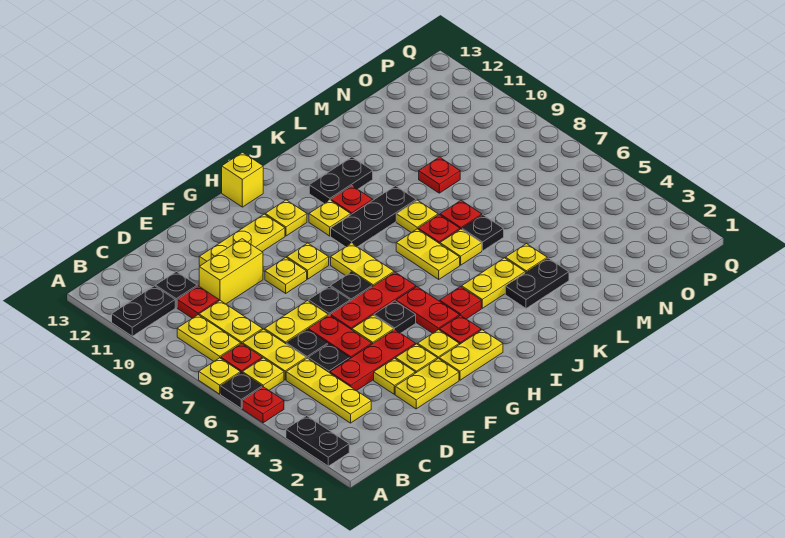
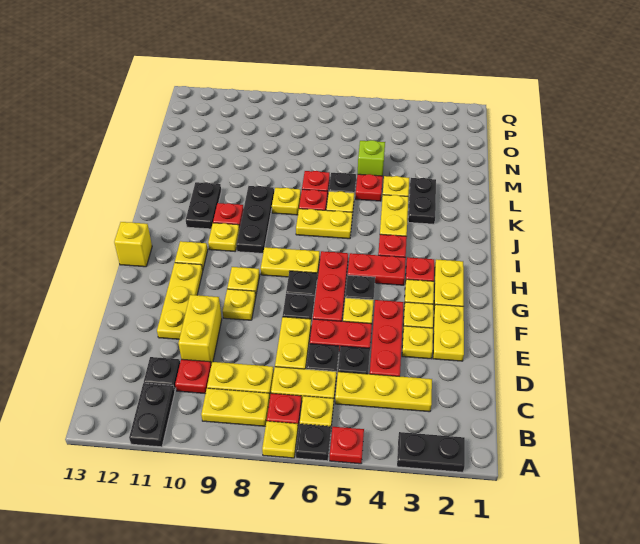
none -> lime 1x1 brick [358,140,385,176]
red 1x1 plate [419,157,460,193] -> red 1x1 plate moved to [355,174,383,201]

